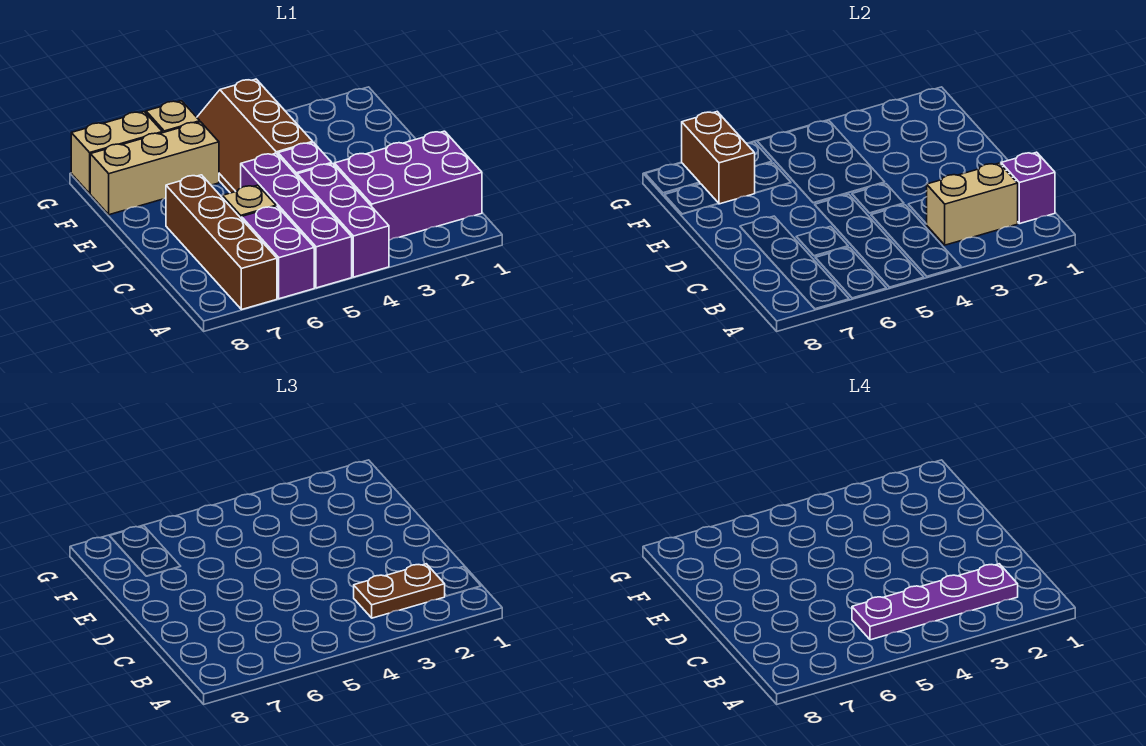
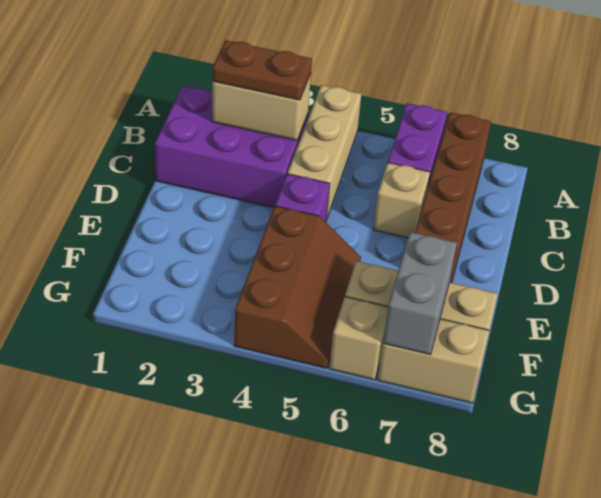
purple 1x3 brick [297,164,389,277] -> tan 1x3 brick [287,85,361,218]
purple 1x4 brick [241,153,352,288] -> none
purple 1x1 brick [1001,152,1055,224] -> none
purple 1x4 plate [852,564,1018,640] -> none
brown 1x2 brick [682,112,755,204] -> grey 1x2 brick [383,232,457,354]

